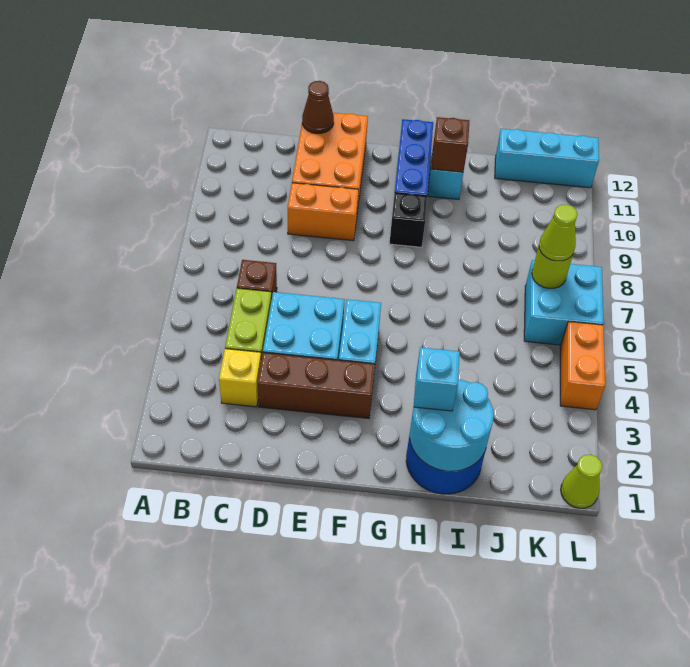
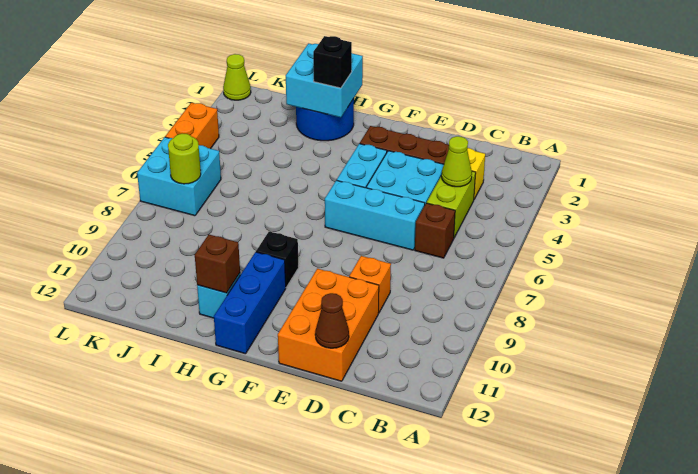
orange 1x2 brick [288,183,359,241] -> orange 1x1 brick [349,256,391,313]
cyan 2x2 round brick [410,379,494,471] -> cyan 2x2 brick [286,44,363,117]
cyan 1x1 brick [414,347,460,411] -> black 1x1 brick [313,36,352,88]
cyan 1x3 brick [495,129,599,188] -> cyan 1x3 brick moved to [325,180,425,250]
lime 1x1 cone [539,204,578,261] -> lime 1x1 cone moved to [441,136,472,187]

